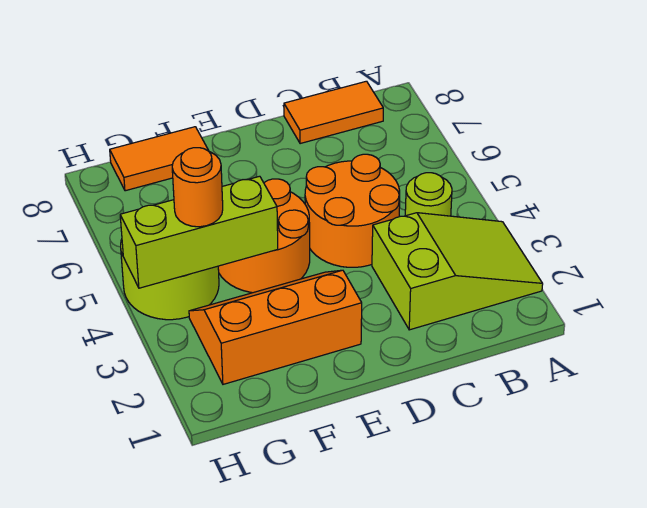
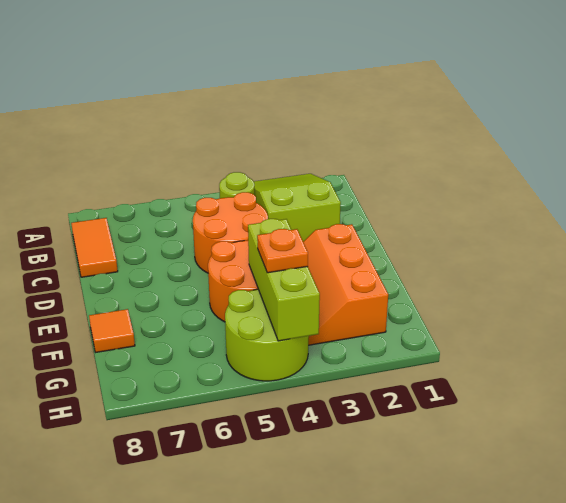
orange 1x2 tile [110,127,209,191] -> orange 1x1 tile [89,309,135,352]
orange 1x1 round brick [172,148,223,227] -> orange 1x1 plate [257,229,308,273]

